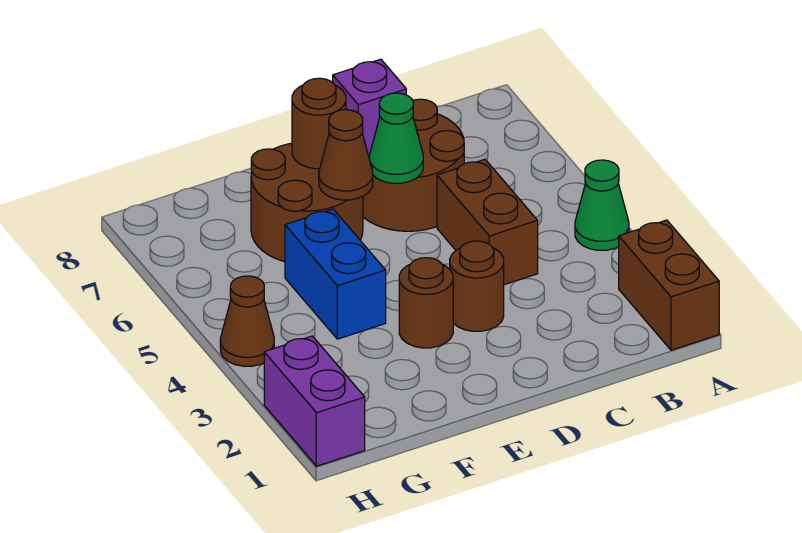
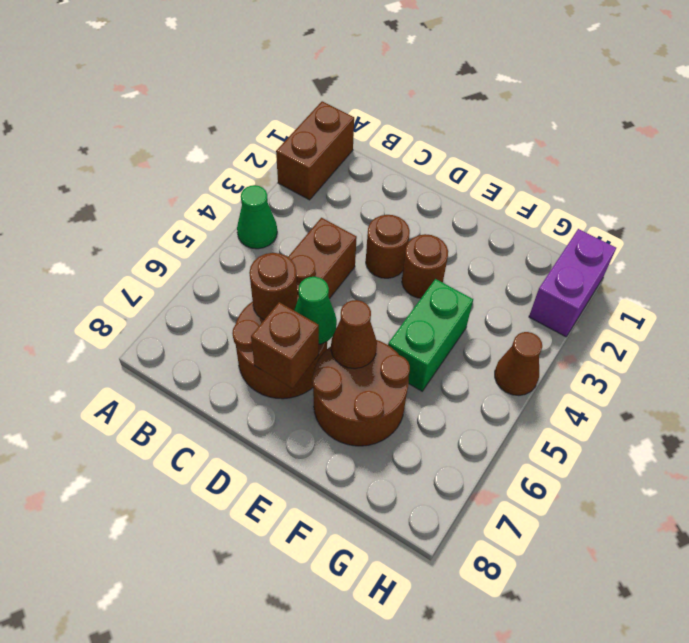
purple 1x1 brick [333,59,406,155] -> brown 1x1 brick [251,302,319,388]
brown 1x1 round brick [292,78,346,169] -> brown 1x1 round brick moved to [249,253,297,320]
blue 1x2 brick [285,209,386,339] -> green 1x2 brick [388,279,473,391]

